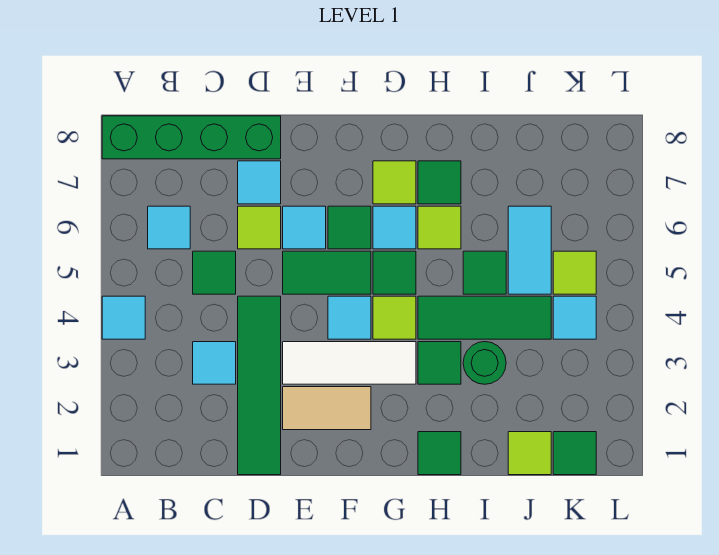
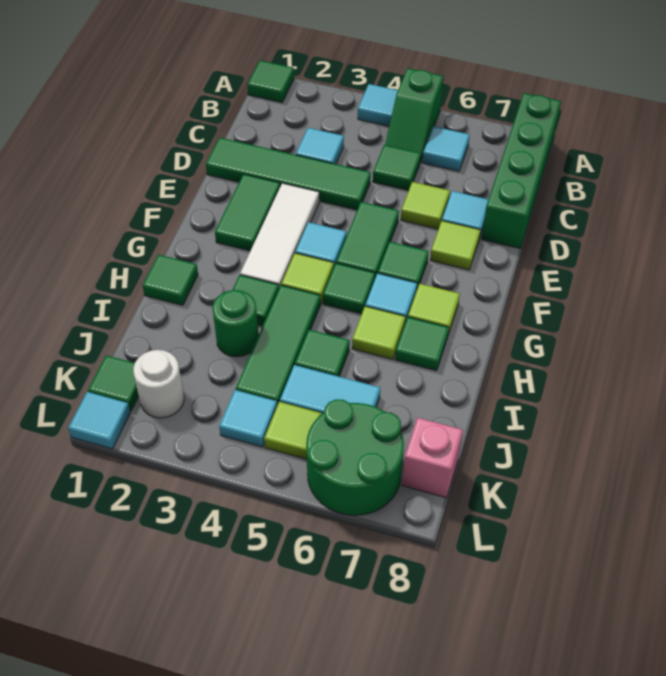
none -> green 1x1 tile [247,60,294,102]
none -> green 1x2 slope [385,68,444,162]
tan 1x2 tile [283,387,371,430] -> green 1x2 tile [215,174,280,251]
cyan 1x1 tile [283,206,326,249] -> cyan 1x1 tile moved to [68,392,130,449]
lime 1x1 tile [508,432,551,475] -> lime 1x1 tile moved to [430,221,481,270]
none -> white 1x1 round brick [133,350,184,418]
none -> green 2x2 round brick [306,399,404,515]
none -> pink 1x1 brick [402,418,463,498]

